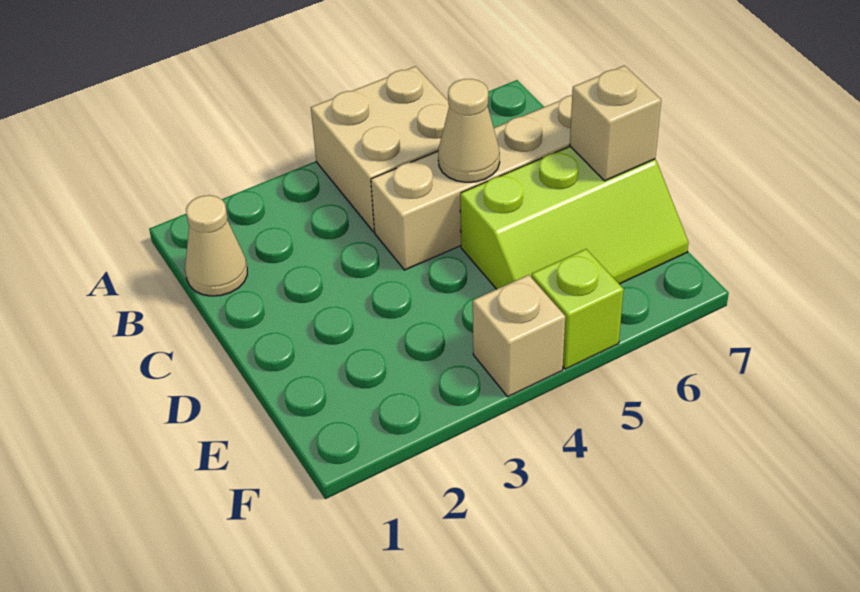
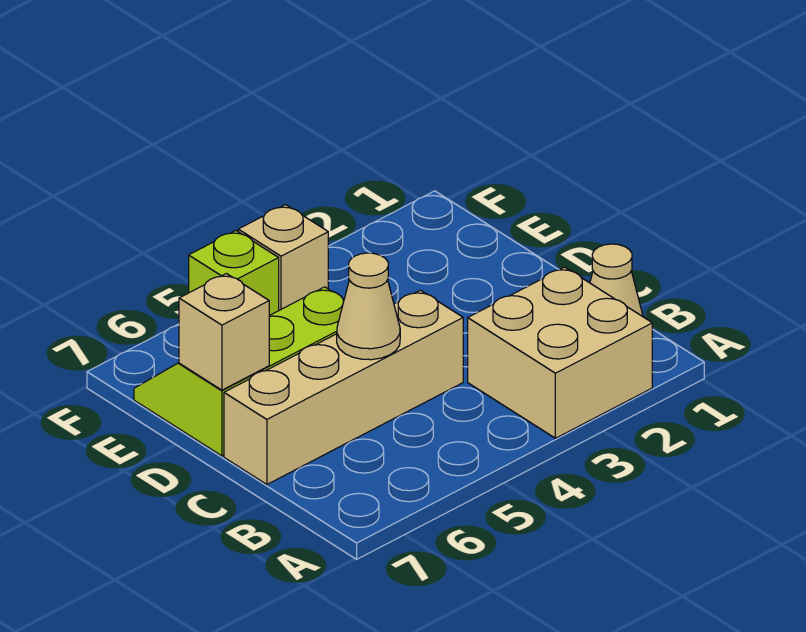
tan 2x2 brick [311,66,449,232] -> tan 2x2 brick moved to [468,267,652,438]

